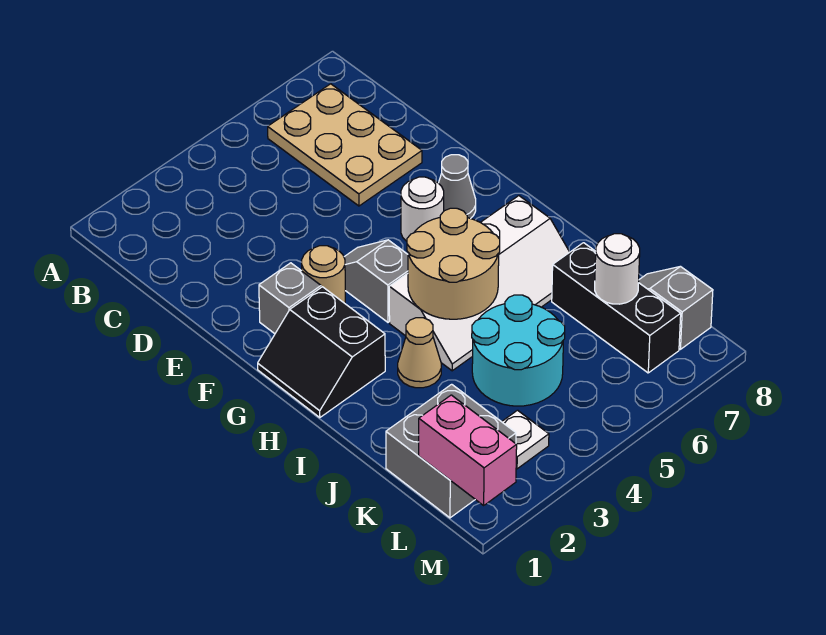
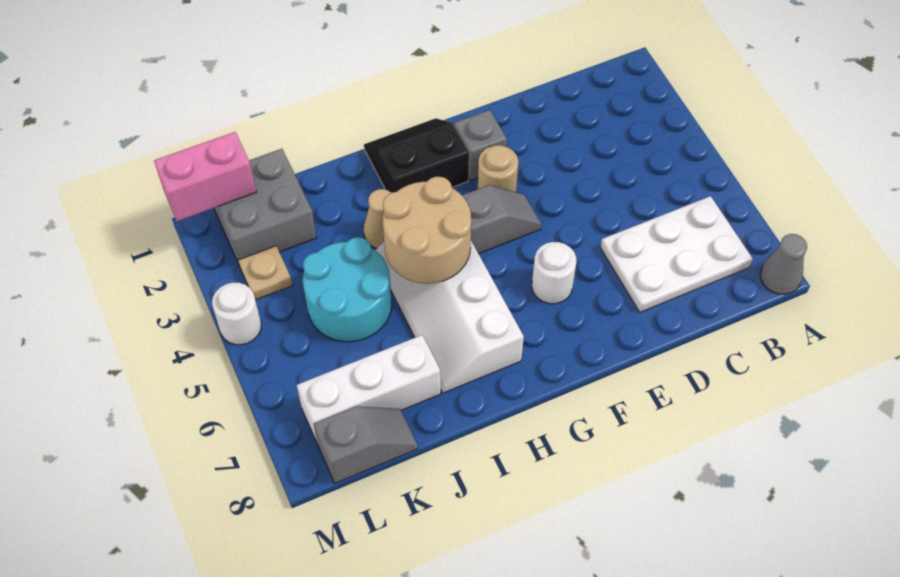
tan 2x3 plate [268,84,422,206] -> white 2x3 plate [600,196,753,312]
grey 1x1 cone [439,155,476,219] -> grey 1x1 cone moved to [760,234,807,294]
black 1x3 brick [552,243,681,373] -> white 1x3 brick [297,335,441,444]
white 1x1 round brick [595,234,640,304] -> white 1x1 round brick moved to [212,282,261,345]
white 1x1 plate [502,410,549,469] -> tan 1x1 plate [238,246,293,300]

